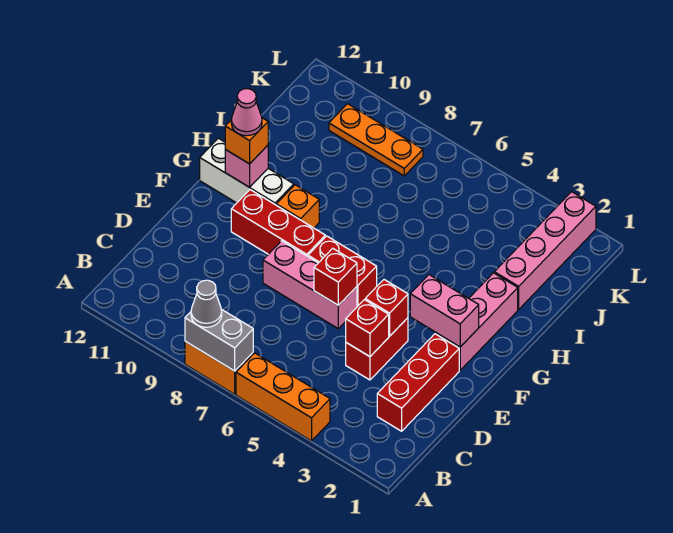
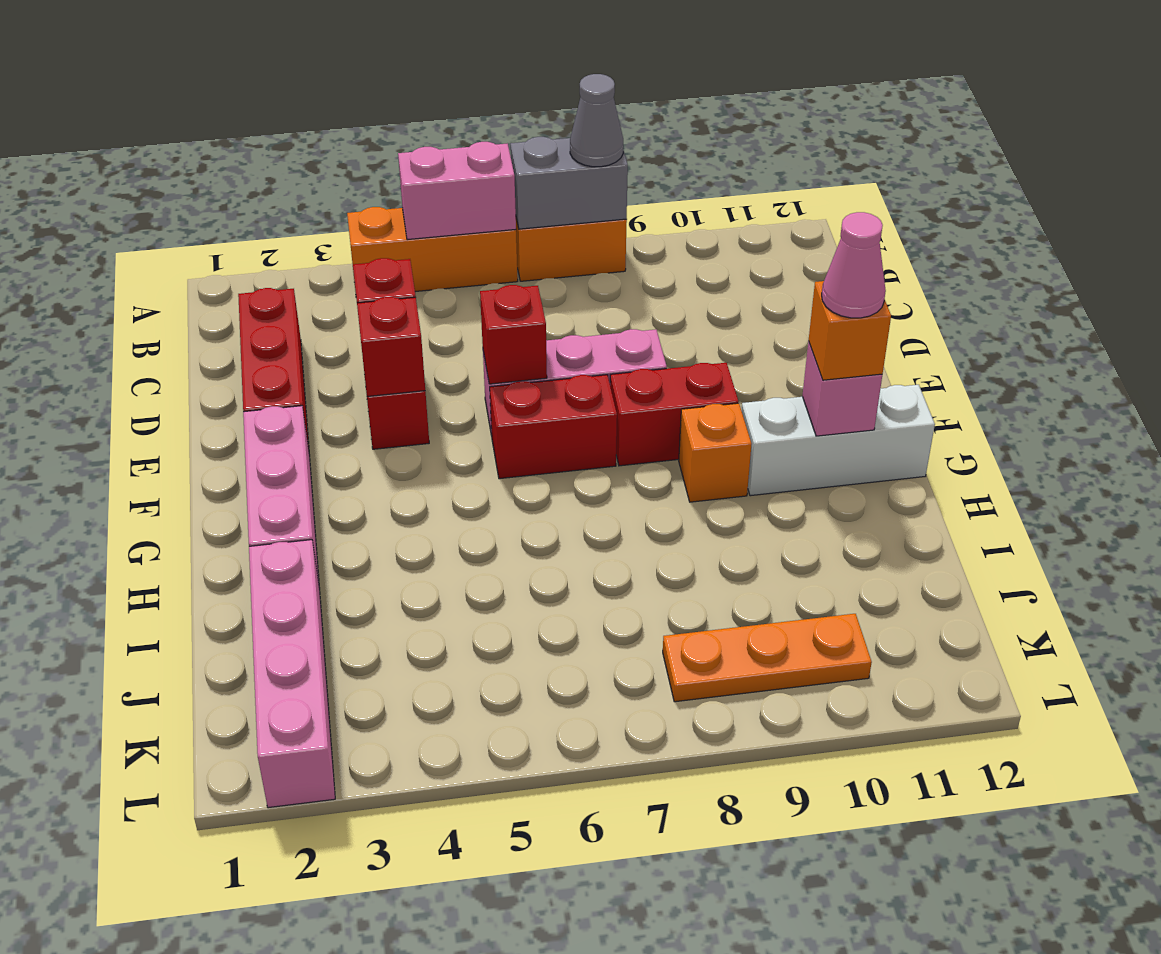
pink 1x2 brick [410,275,479,347] -> pink 1x2 brick moved to [398,142,516,240]
red 1x3 brick [231,190,325,256] -> red 1x2 brick [610,363,739,466]

